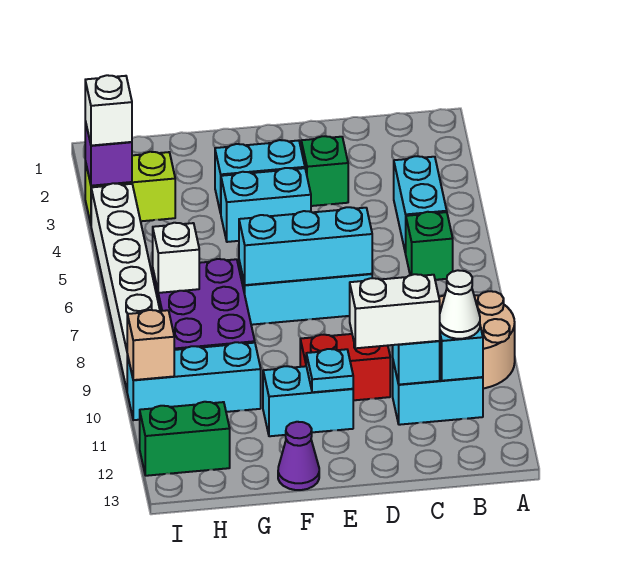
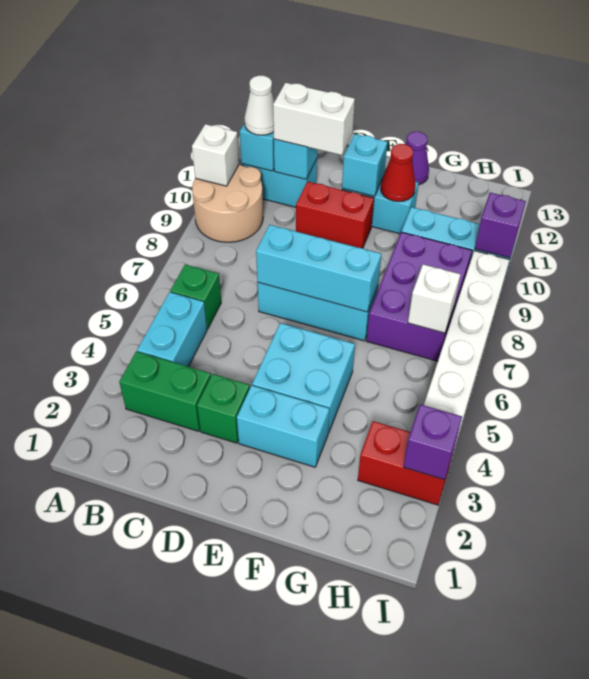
cyan 1x2 brick [221,168,311,242] -> cyan 2x2 brick [252,323,355,433]
cyan 1x1 plate [306,349,353,392] -> cyan 1x1 brick [342,134,388,196]
none -> red 1x1 cone [381,144,416,202]
lime 1x2 brick [85,152,175,224] -> red 1x2 brick [358,421,453,505]
green 1x2 brick [140,402,230,476] -> green 1x2 brick moved to [119,351,211,431]
white 1x1 brick [85,75,132,146] -> white 1x1 brick moved to [192,124,239,186]
tan 1x1 brick [127,310,174,380] -> purple 1x1 brick [475,193,526,258]

